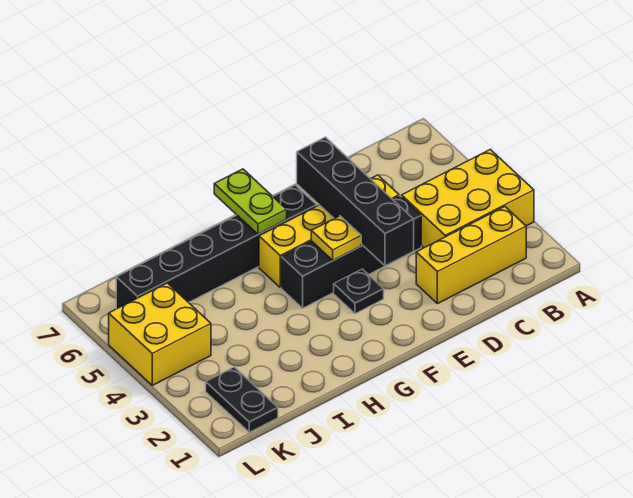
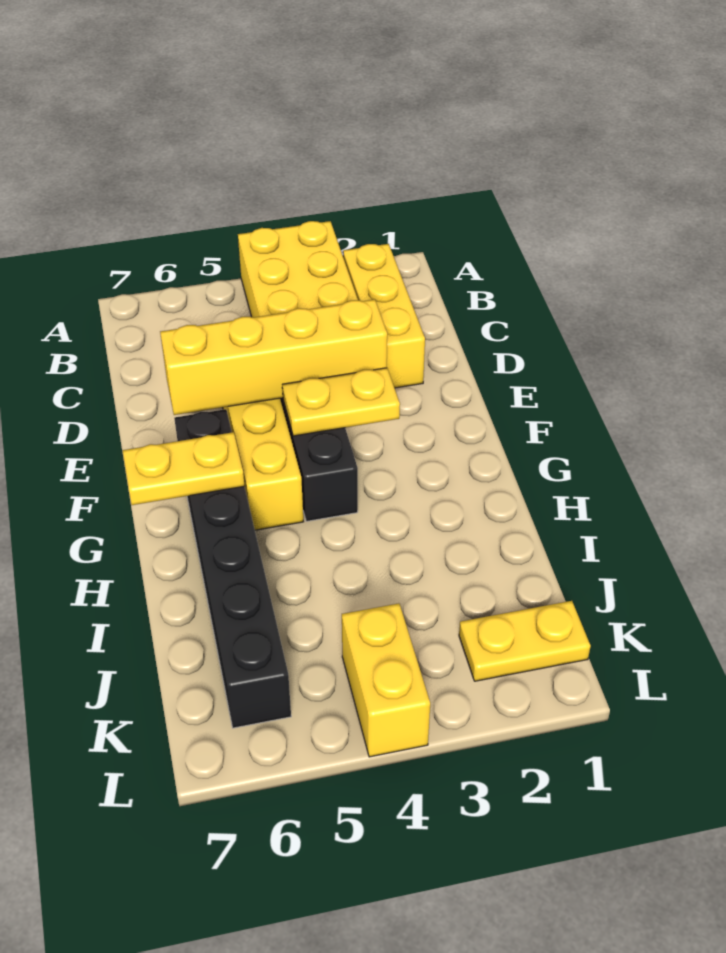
black 1x4 brick [297,137,414,266] -> yellow 1x4 brick [160,299,387,415]
black 1x1 plate [334,269,384,314] -> none
yellow 1x1 plate [311,216,361,260] -> yellow 1x2 plate [282,368,400,436]
lime 1x2 plate [214,169,287,234] -> yellow 1x2 plate [122,432,244,505]
black 1x2 plate [206,367,278,432] -> yellow 1x2 plate [459,601,591,681]
yellow 2x2 brick [109,283,211,385] -> yellow 1x2 brick [342,603,430,757]

